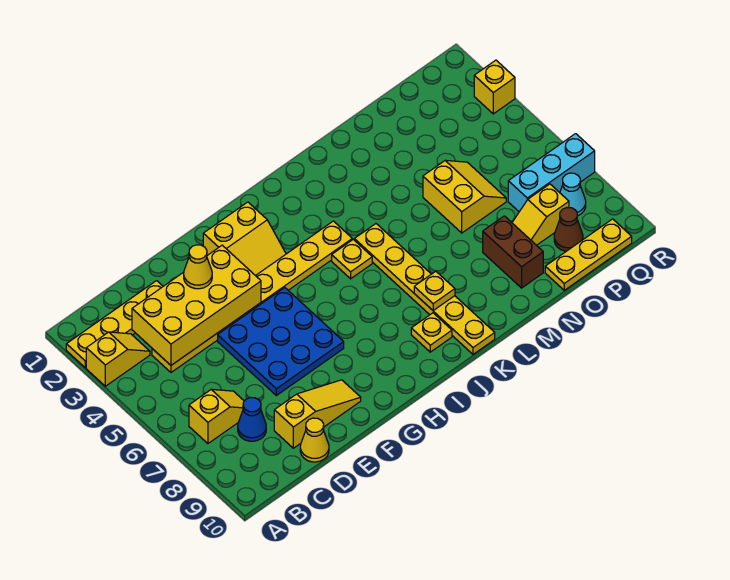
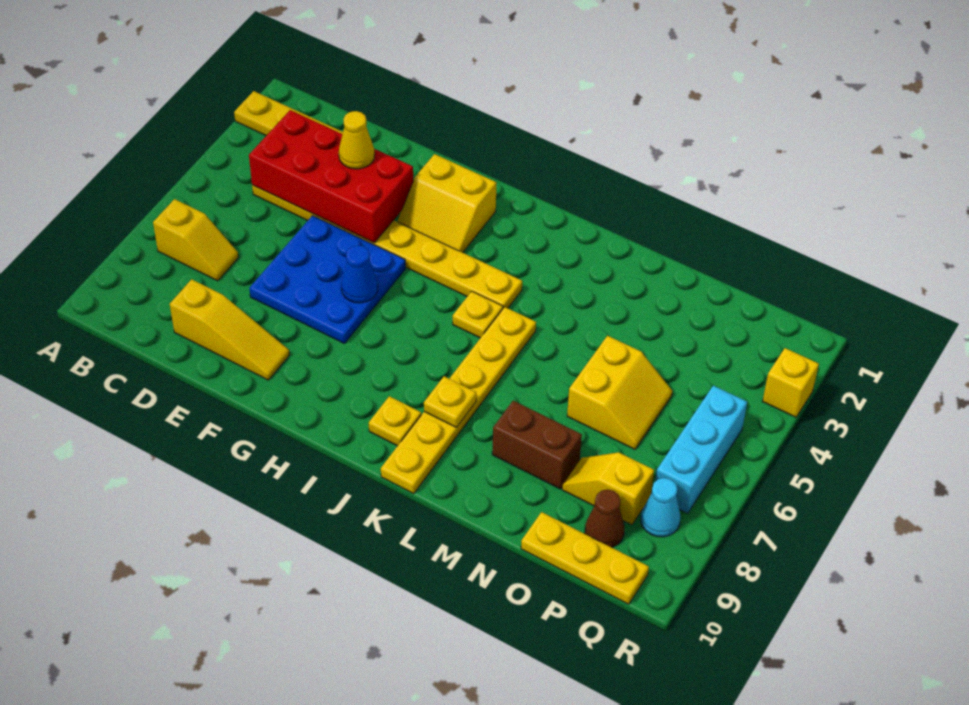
yellow 1x2 slope [86,332,150,386] -> none
yellow 2x4 brick [132,245,261,365] -> red 2x4 brick [249,110,413,243]
blue 1x1 cone [238,397,266,441] -> blue 1x1 cone moved to [341,245,378,303]
yellow 1x1 cone [300,418,329,462] -> none
brown 1x2 brick [483,216,543,288] -> brown 1x2 brick turned to [492,401,582,489]
cyan 1x3 brick [508,134,595,212] -> cyan 1x3 brick turned to [655,386,747,513]

